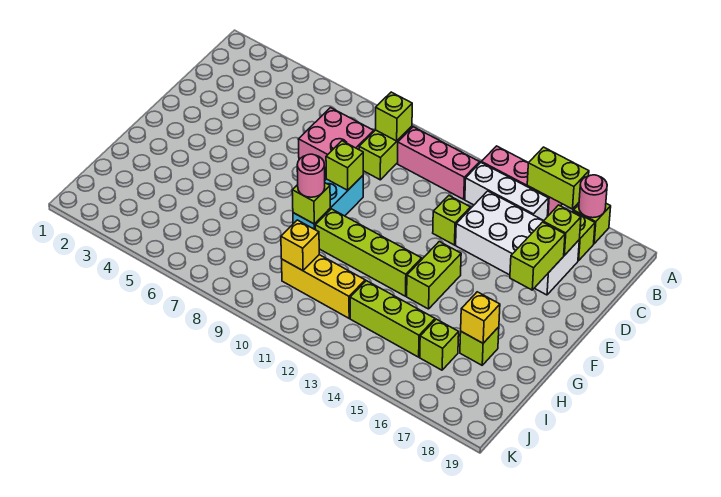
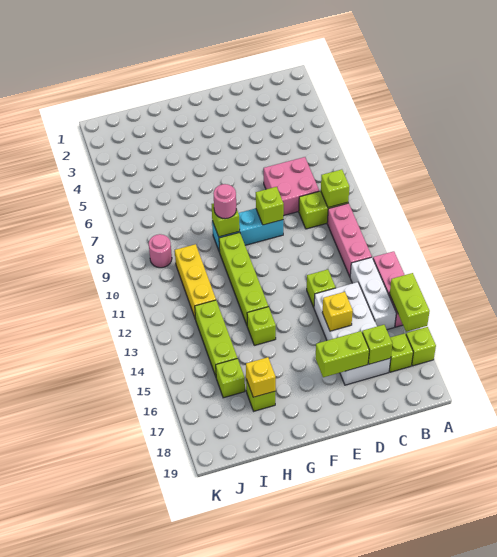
pink 1x1 round brick [579,175,607,218] -> pink 1x1 round brick moved to [149,234,172,268]
lime 1x2 brick [407,242,461,309] -> lime 1x1 brick [247,307,276,345]
yellow 1x1 brick [281,220,319,271] -> yellow 1x1 brick moved to [322,292,353,331]

